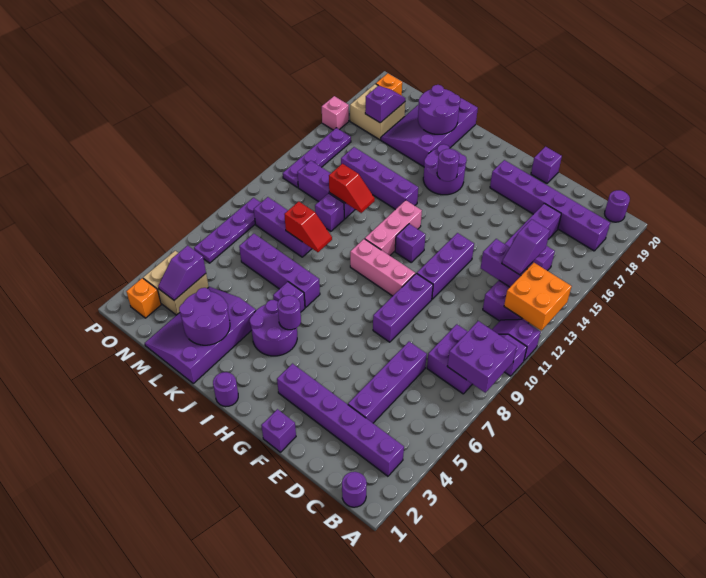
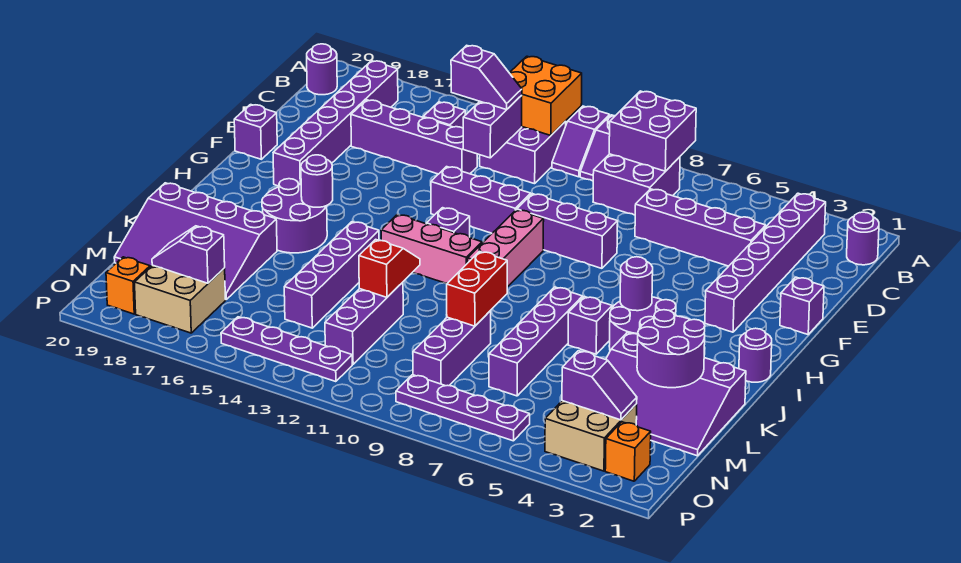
red 1x2 slope [284,201,332,252] -> red 1x2 brick [447,251,507,326]
purple 2x2 round brick [418,85,460,134] -> none
purple 1x1 brick [315,193,344,231] -> none
pink 1x1 brick [322,96,349,130] -> none

